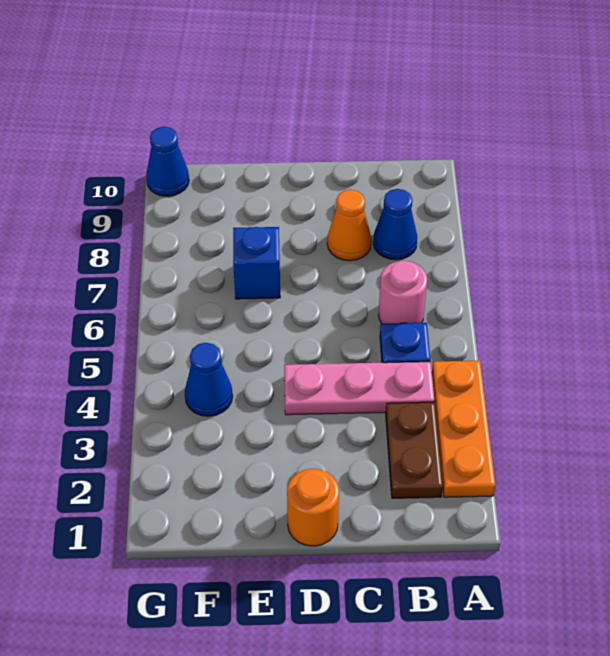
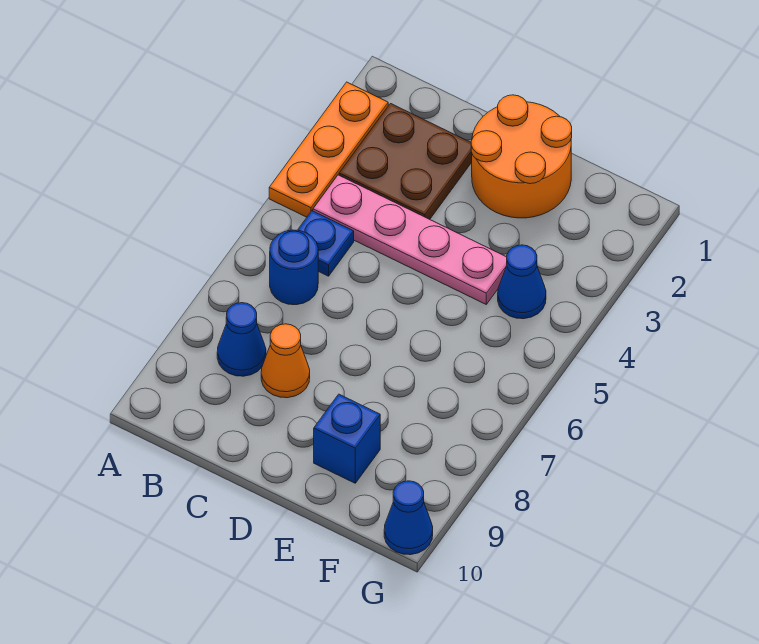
brown 1x2 plate [386,402,443,498] -> brown 2x2 plate [339,104,472,219]
pink 1x3 plate [284,362,434,415] -> pink 1x4 plate [313,175,507,304]
pink 1x1 round brick [378,261,427,324] -> blue 1x1 round brick [270,230,318,305]
orange 1x1 round brick [287,469,339,546] -> orange 2x2 round brick [471,95,572,218]
blue 1x1 brick [233,227,280,299] -> blue 1x1 brick moved to [314,394,380,483]

